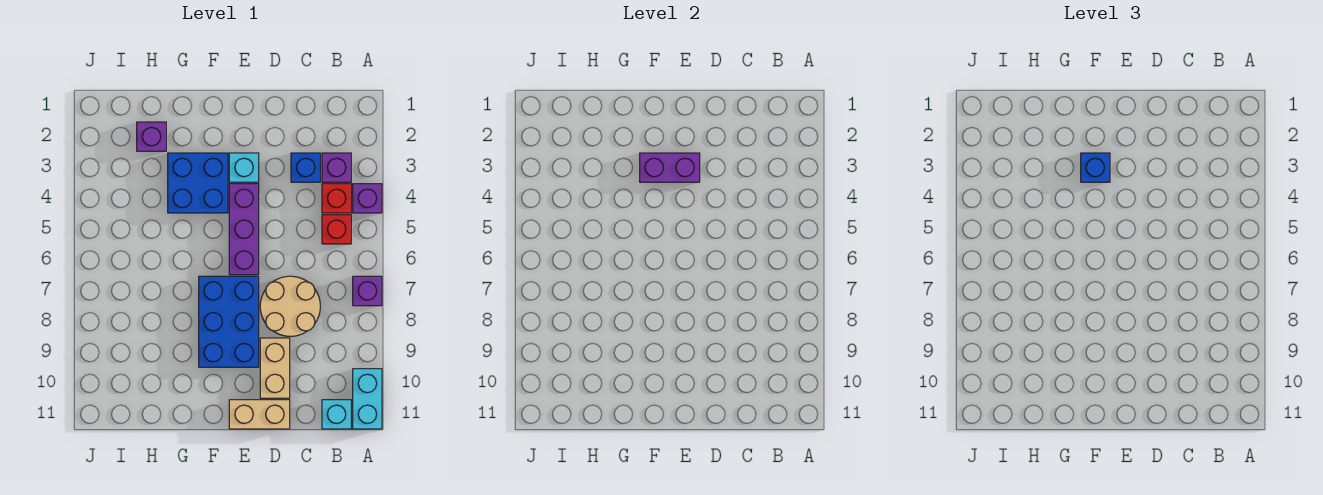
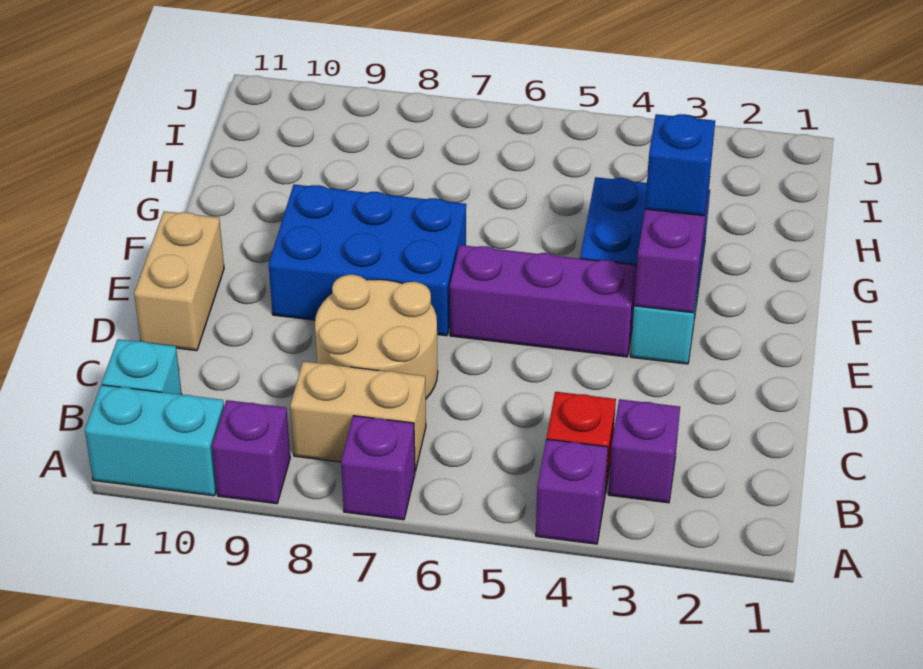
red 1x1 brick [322,215,351,244] -> none
blue 1x1 brick [291,153,320,182] -> none
tan 1x2 brick [260,338,290,398] -> tan 1x2 brick moved to [290,361,426,471]
purple 1x1 brick [137,122,166,151] -> purple 1x1 brick moved to [212,400,290,504]

